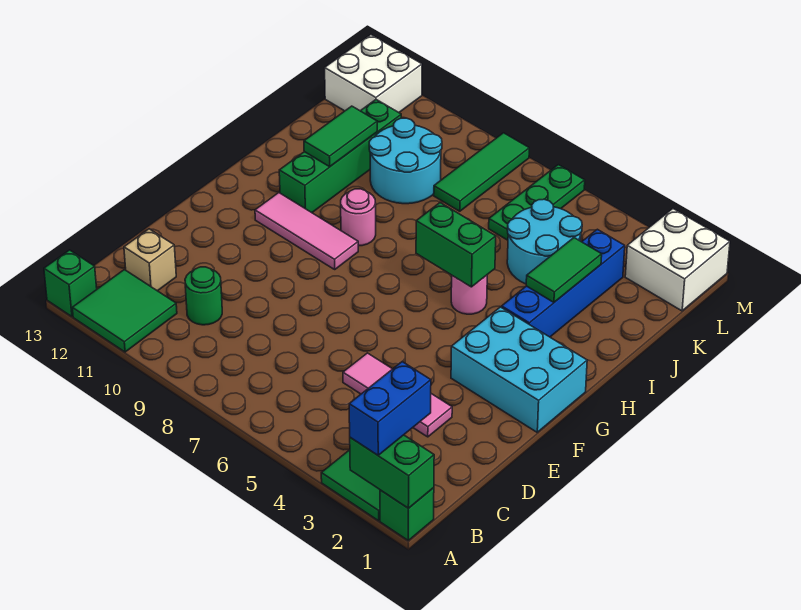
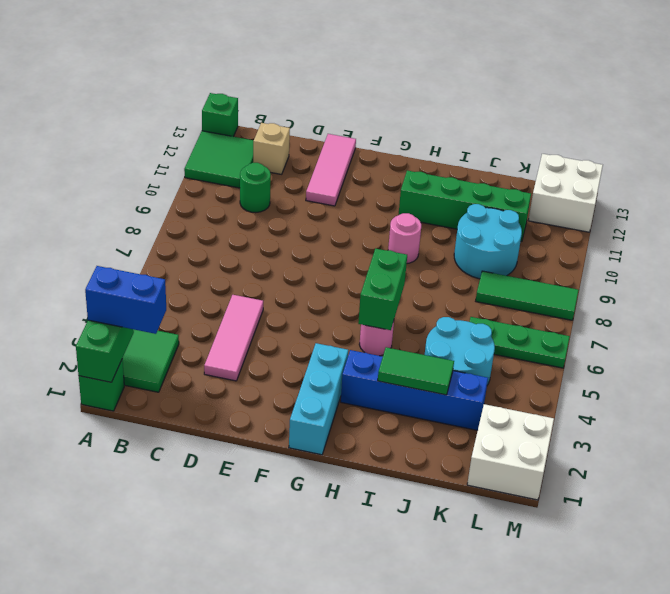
cyan 2x3 brick [451,307,587,432] -> cyan 1x3 brick [289,343,348,455]
pink 1x3 tile [255,193,358,269] -> pink 1x3 tile moved to [306,134,356,206]
green 1x2 tile [304,106,377,167] -> none

